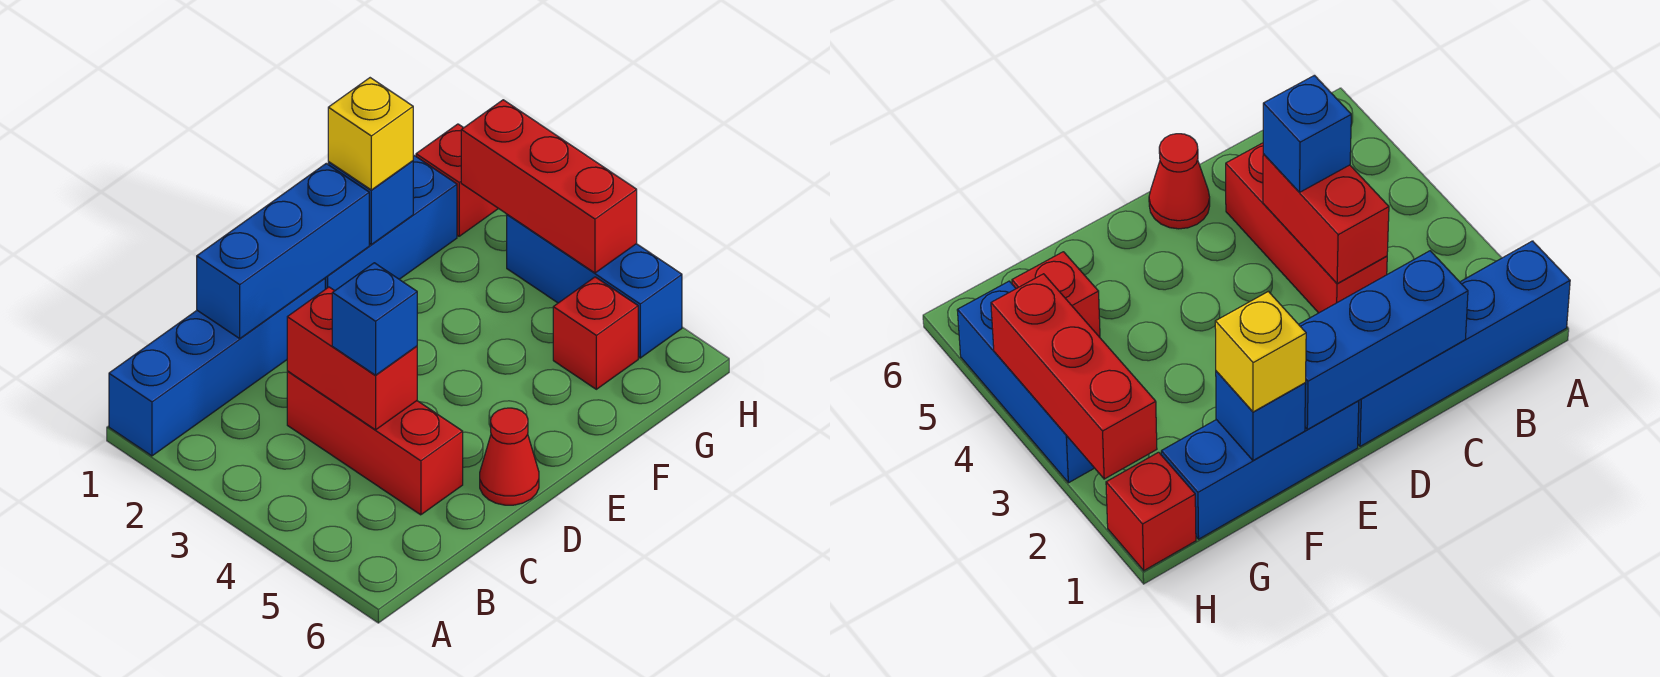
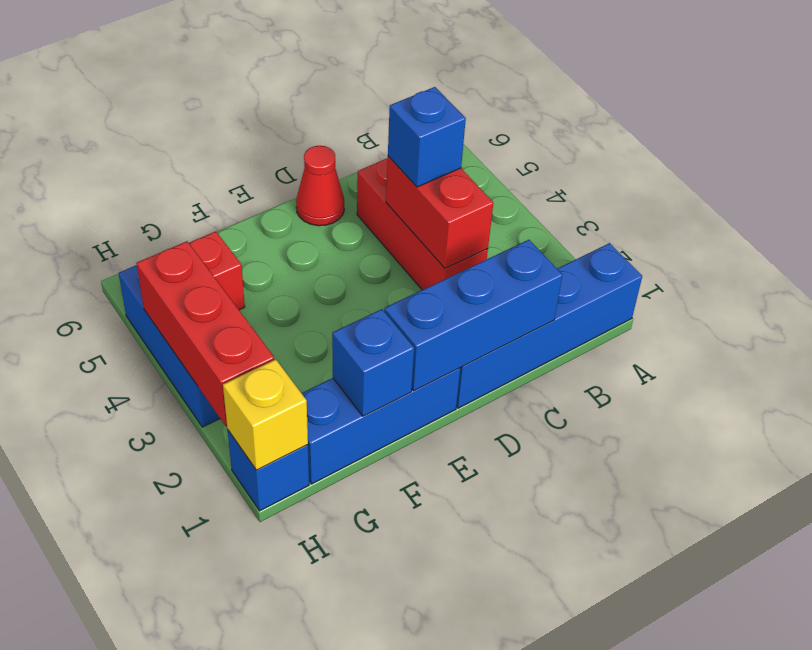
yellow 1x1 brick [328,78,413,190] -> yellow 1x1 brick moved to [223,359,308,470]
red 1x1 brick [416,124,498,236] -> blue 1x1 brick [228,431,309,511]

